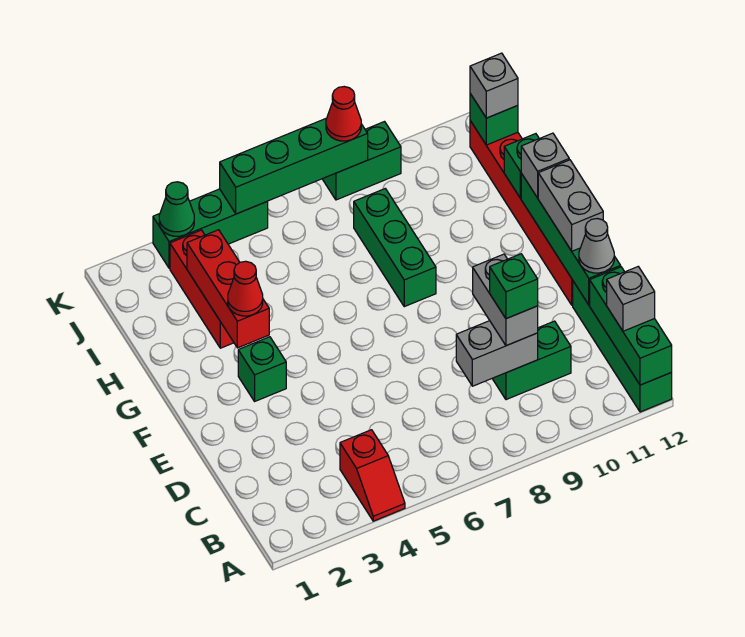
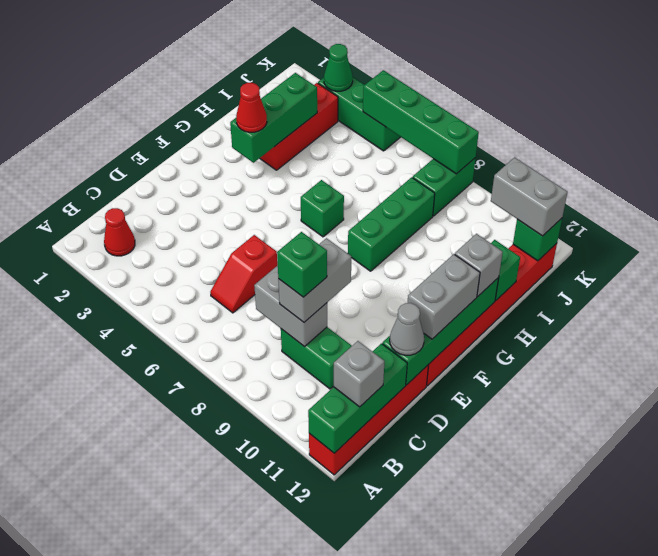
red 1x2 slope [340,430,405,521] -> red 1x2 slope moved to [210,235,277,313]
green 1x4 brick [573,281,672,412] -> red 1x4 brick [309,365,428,475]
green 1x1 brick [238,337,286,401] -> green 1x1 brick moved to [301,180,344,237]
red 1x3 brick [187,230,269,348] -> green 1x3 brick [230,73,317,163]
grey 1x1 brick [470,53,518,118] -> grey 1x2 brick [491,157,568,236]
green 1x2 brick [323,122,401,200] -> green 1x2 brick turned to [413,158,475,216]
red 1x1 cone [326,87,361,141] -> red 1x1 cone moved to [104,208,135,256]

